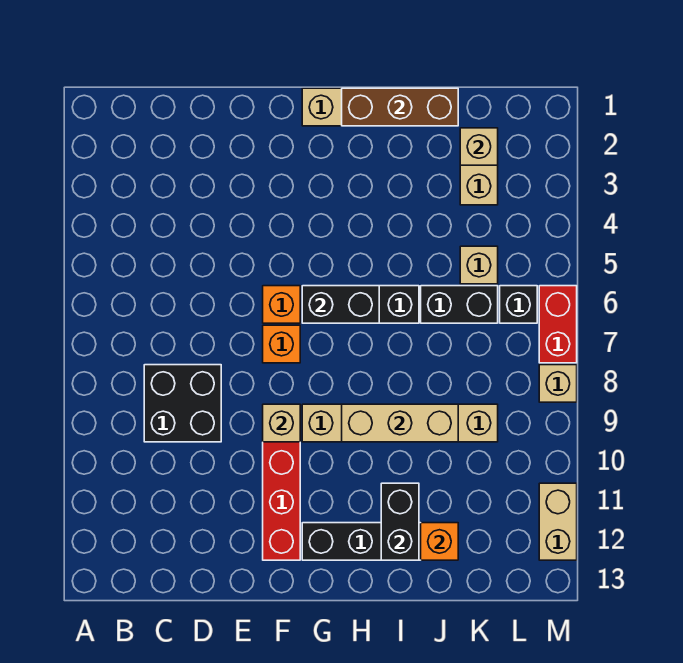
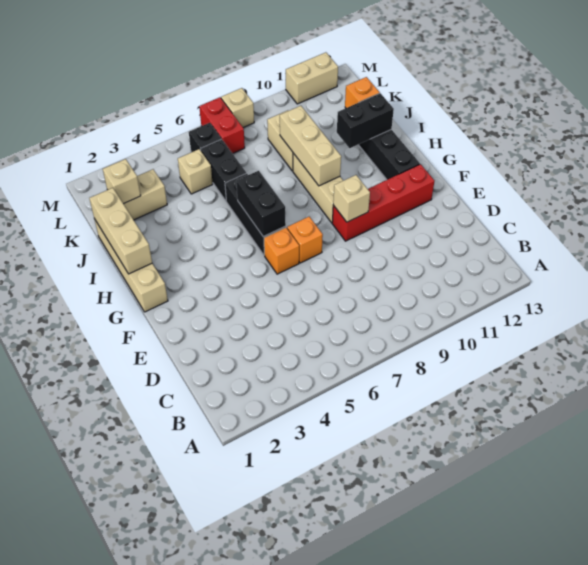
black 2x2 brick [144,365,221,442] -> none
brown 1x3 brick [342,88,458,126] -> tan 1x3 brick [89,188,152,274]
red 1x2 brick [539,286,577,363] -> red 1x2 brick turned to [199,97,245,154]

